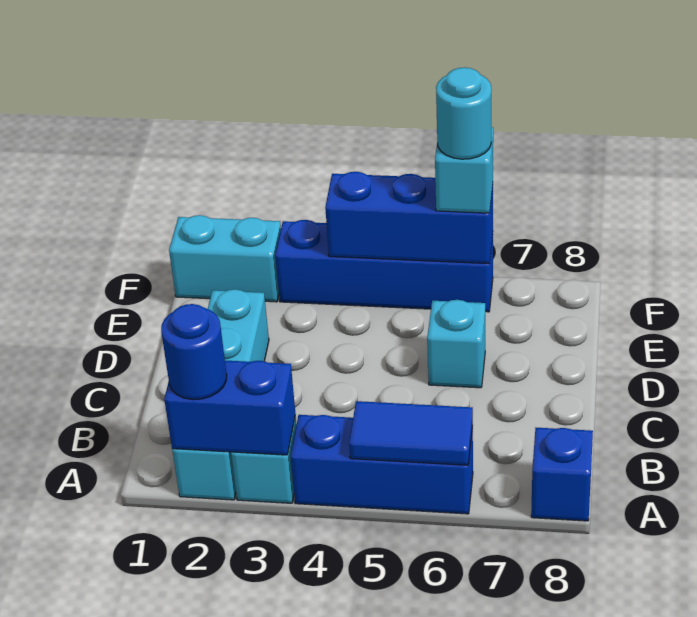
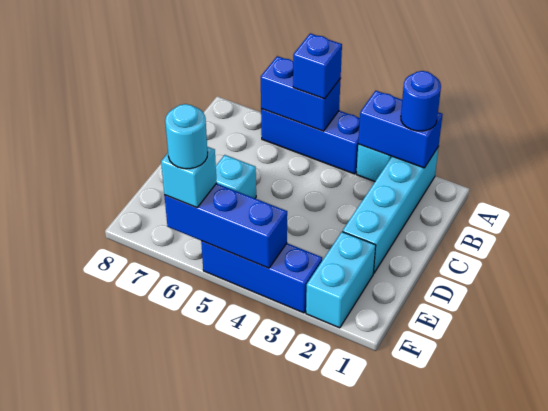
blue 1x2 tile [349,401,473,465] -> blue 1x2 brick [261,56,341,131]
blue 1x1 brick [531,428,593,521] -> blue 1x1 brick moved to [293,33,342,99]
cyan 1x2 brick [169,215,281,302] -> cyan 1x2 brick turned to [306,232,376,328]
blue 1x4 brick [275,220,493,312] -> blue 1x3 brick [201,241,322,313]

